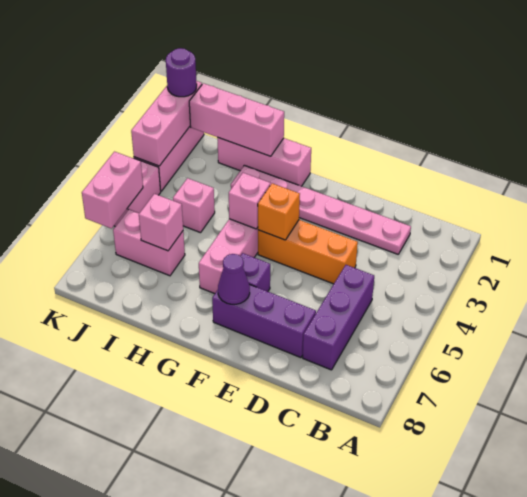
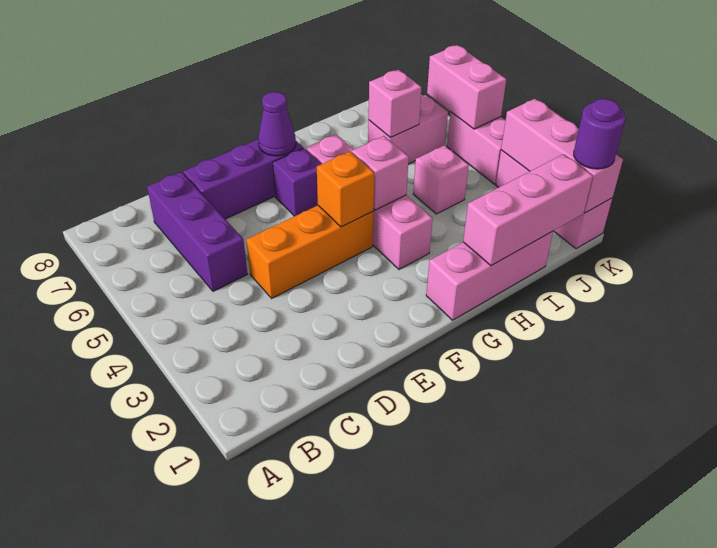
pink 1x6 plate [231,165,411,254] -> none

